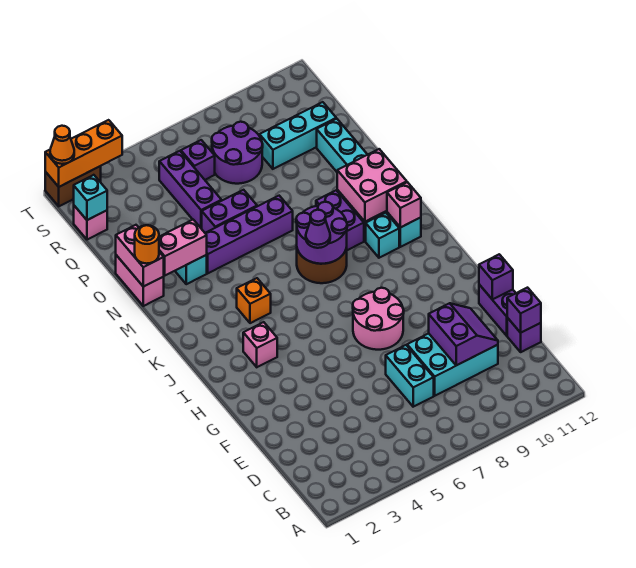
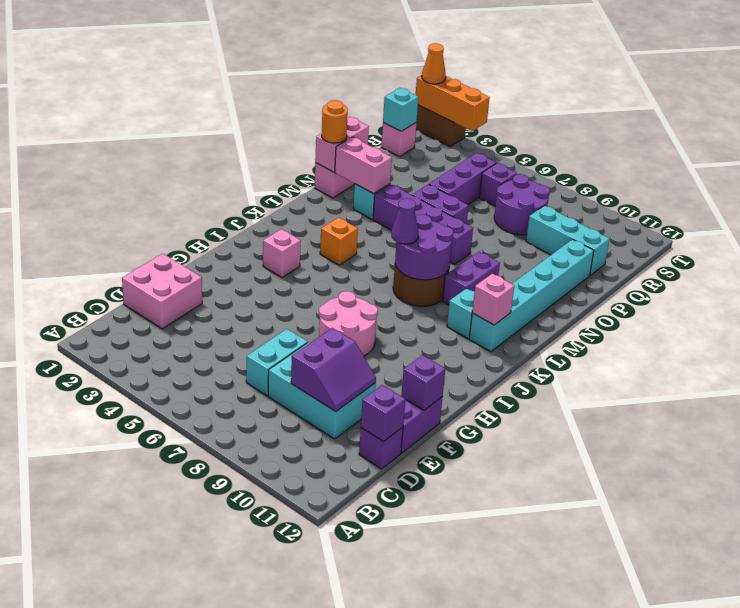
pink 2x2 brick [337,149,407,222] -> pink 2x2 brick moved to [122,254,202,329]

